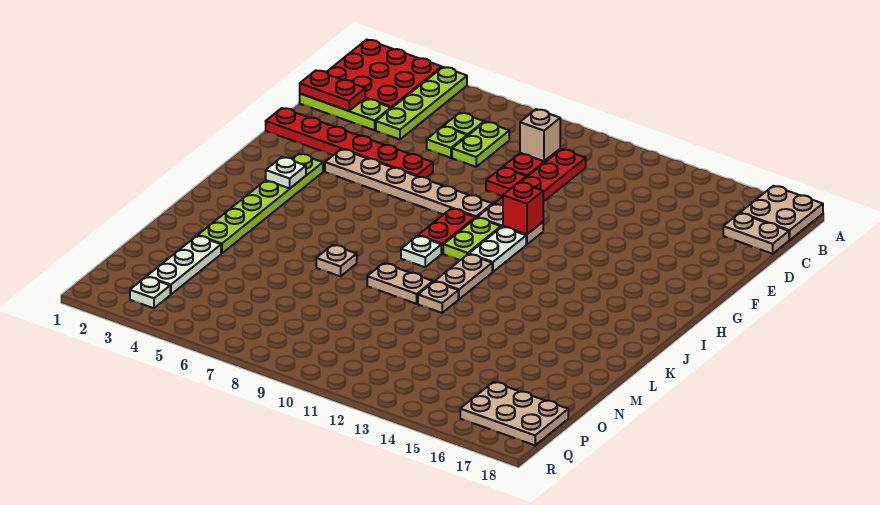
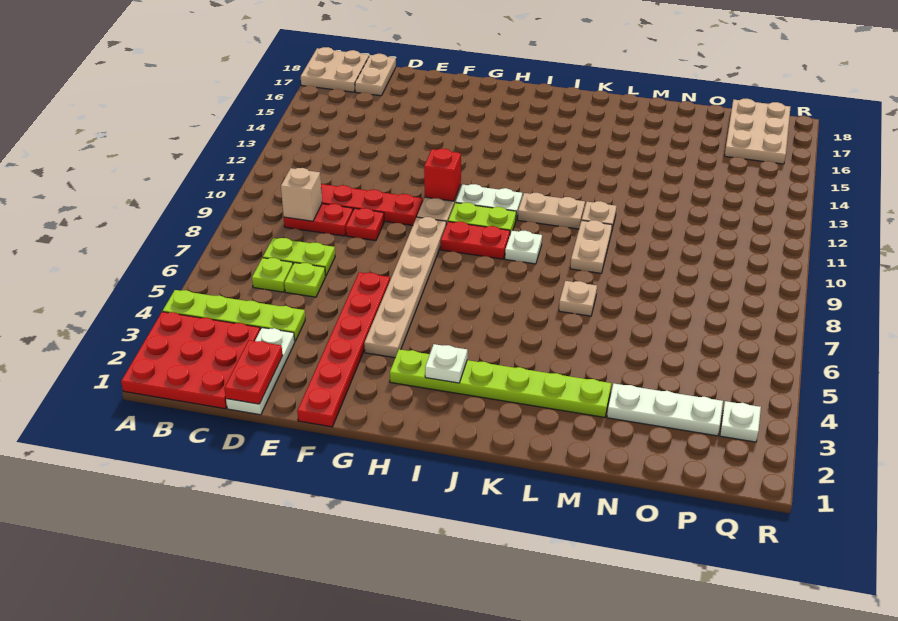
lime 1x3 plate [300,94,391,130] -> white 1x3 plate [226,328,295,415]

